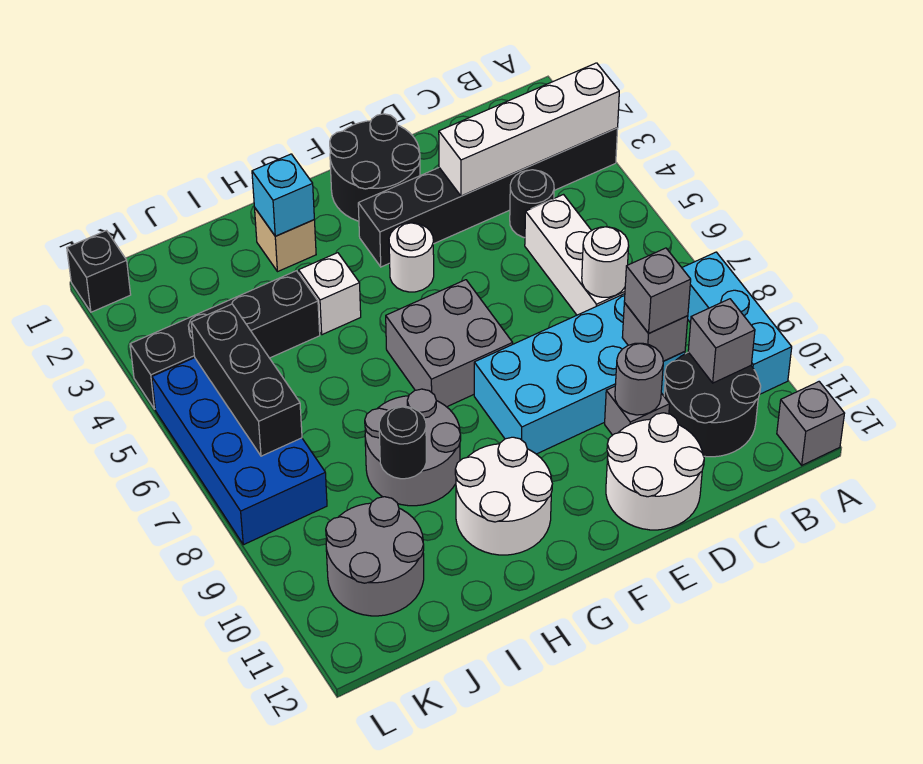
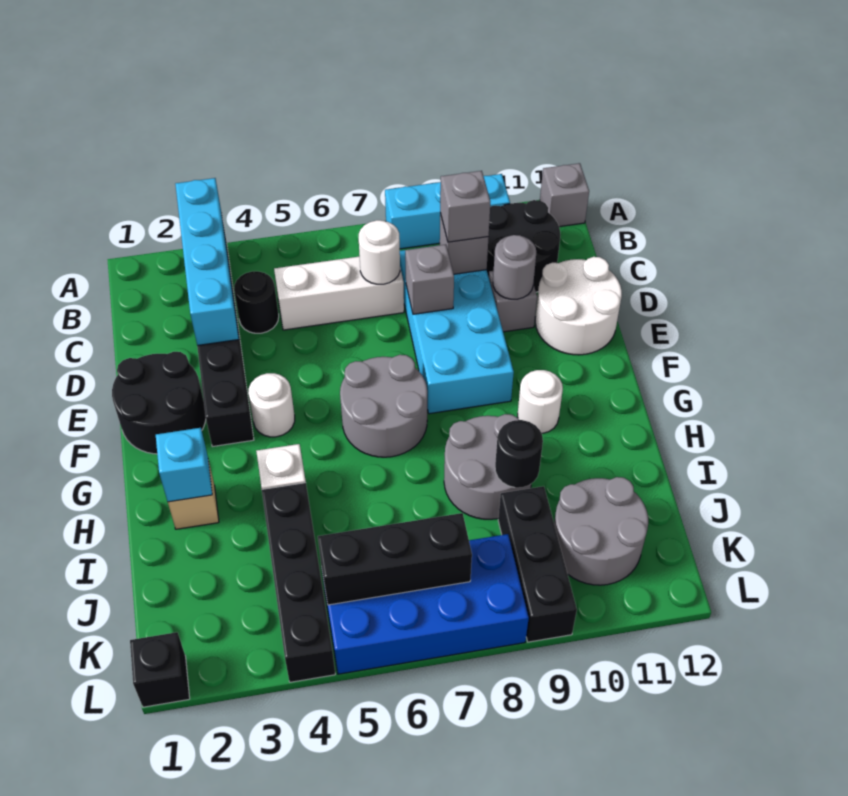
white 1x4 brick [439,63,619,196] -> cyan 1x4 brick [175,178,239,346]
grey 1x1 brick [688,299,755,383] -> grey 1x1 brick moved to [405,245,454,314]
grey 2x2 brick [386,280,513,407] -> grey 2x2 round brick [340,355,427,457]
white 2x2 round brick [455,437,552,555] -> white 1x1 round brick [518,370,563,433]
none -> black 1x3 brick [498,486,577,642]

